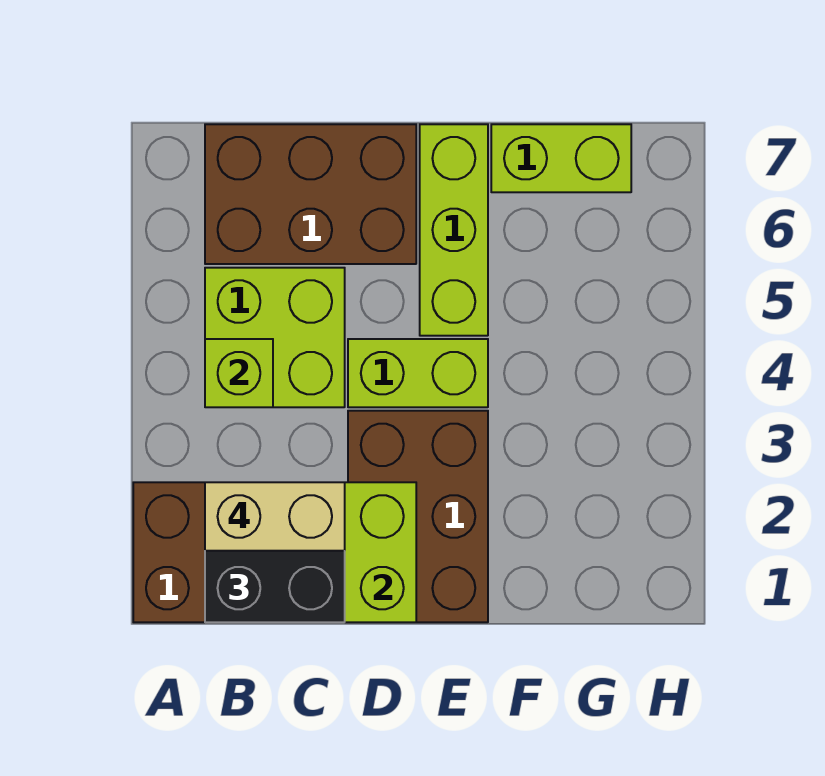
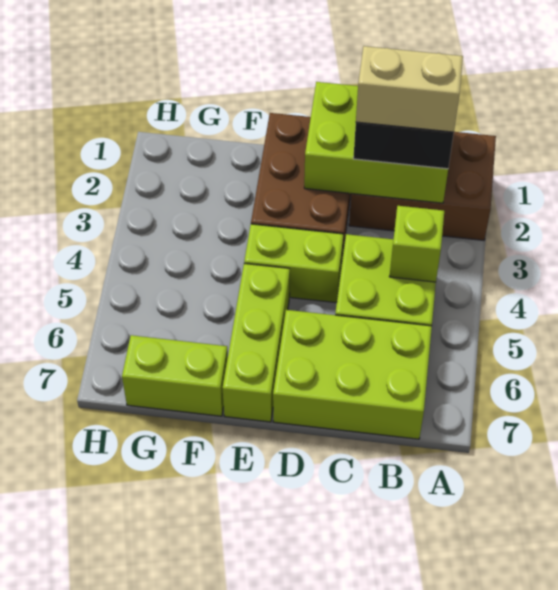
brown 2x3 brick [205,124,416,264] -> lime 2x3 brick [273,310,432,439]

